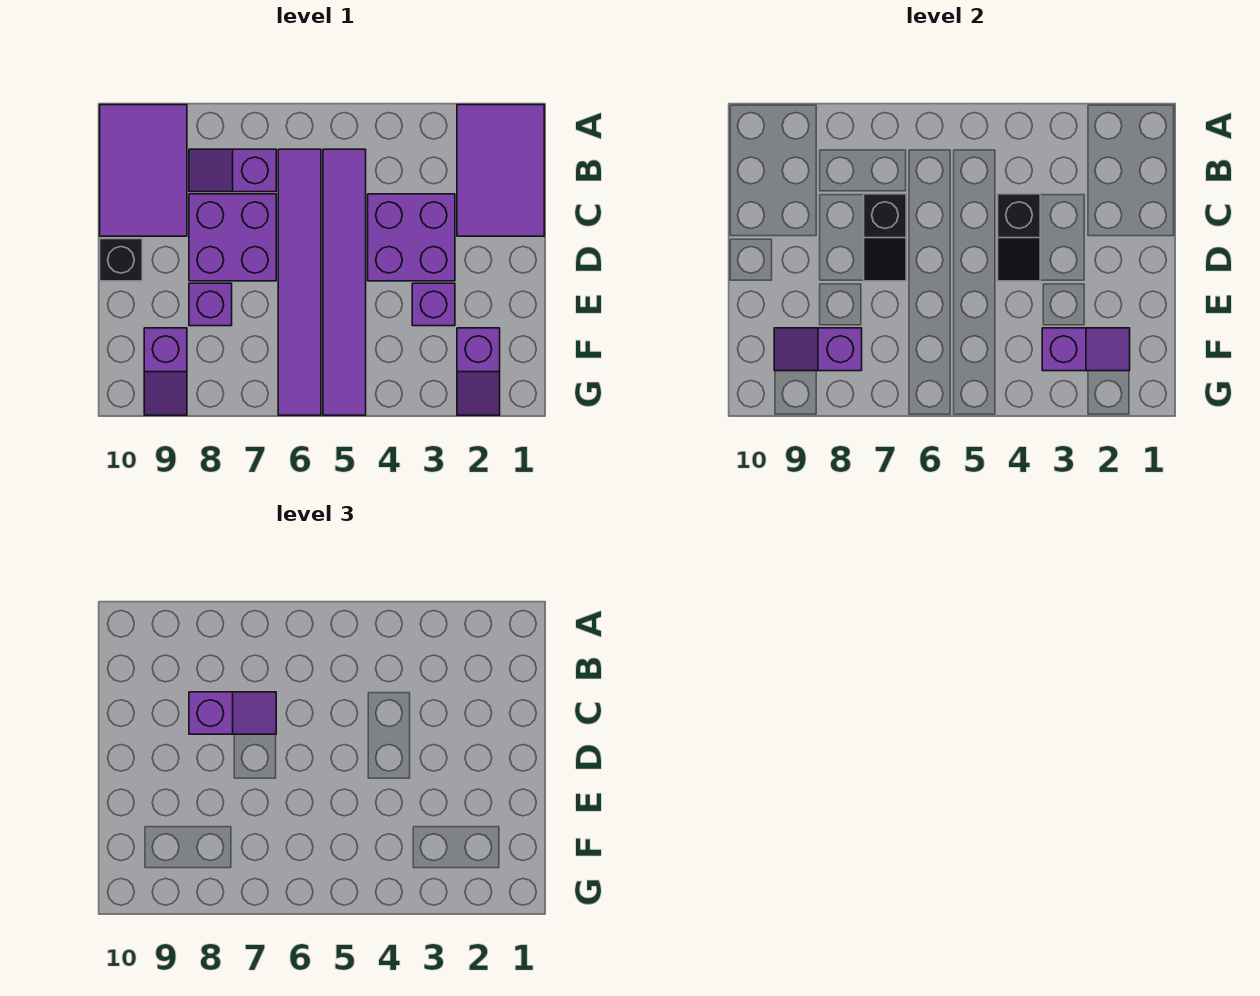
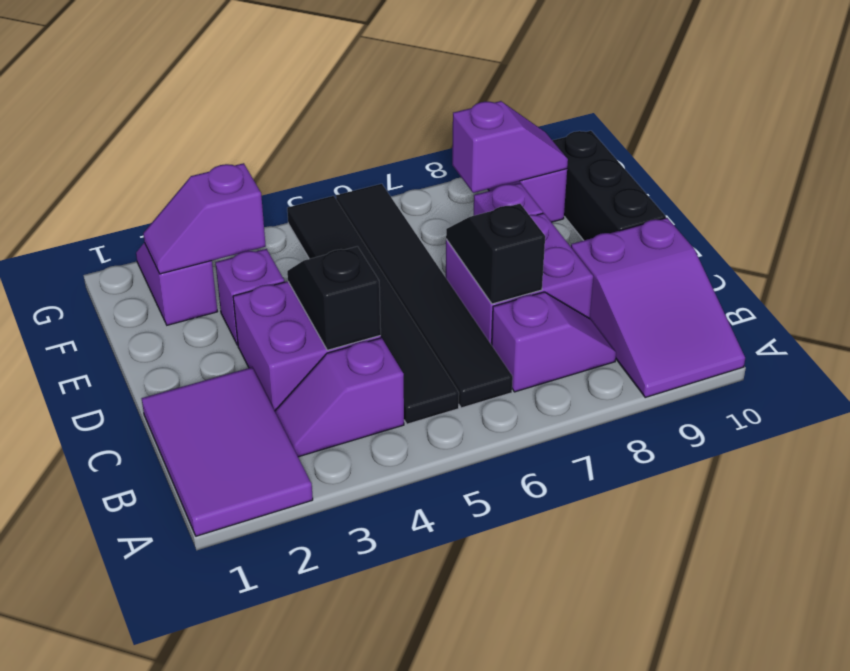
purple 2x3 tile [100,105,187,236] -> purple 2x3 slope [571,218,745,397]
purple 1x6 tile [323,149,366,415] -> black 1x6 tile [287,196,459,424]
purple 1x6 tile [278,149,321,415] -> black 1x6 tile [336,184,513,408]
purple 1x2 slope [189,692,276,734] -> purple 1x2 slope moved to [275,338,404,457]
black 1x1 brick [100,239,142,281] -> black 1x3 brick [553,131,666,240]

